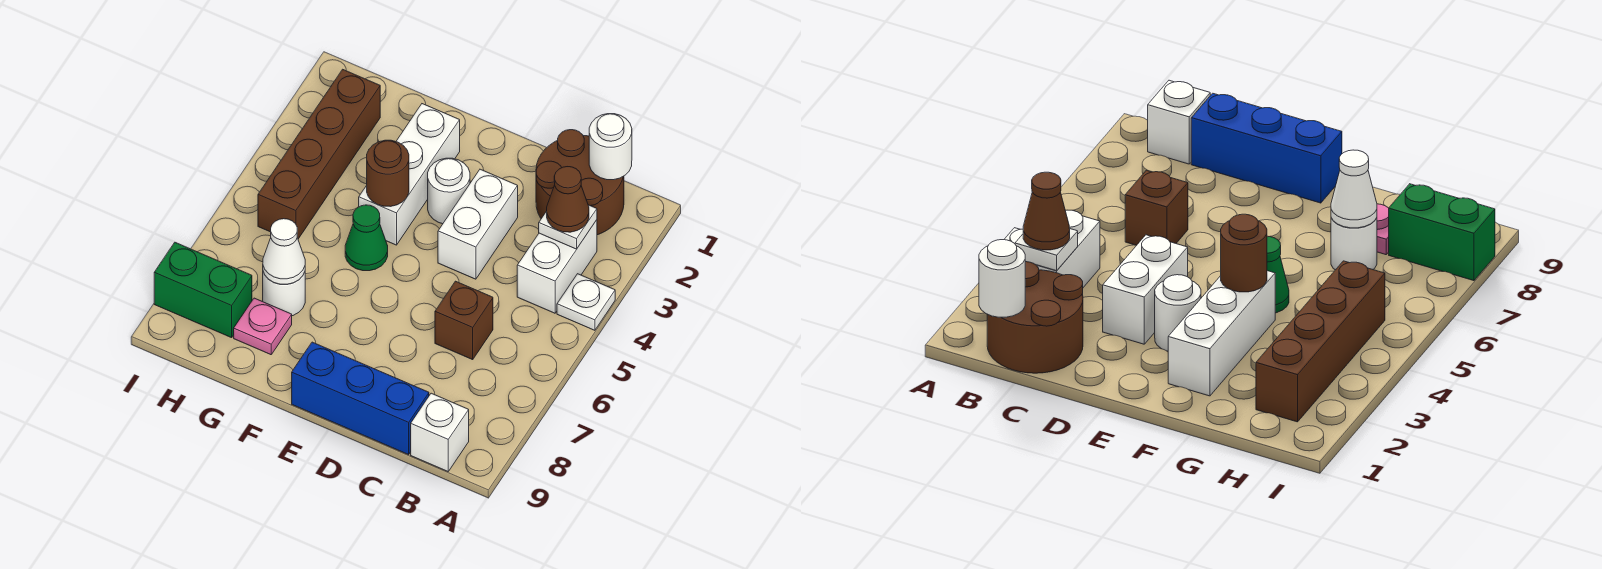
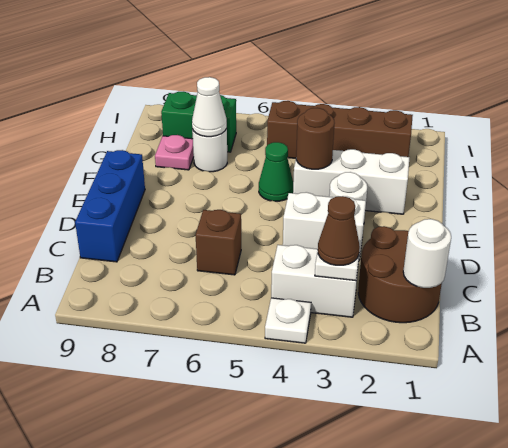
white 1x1 brick [411,393,469,471] -> none
green 1x2 brick [154,243,252,338] -> green 1x2 brick turned to [161,92,236,152]

